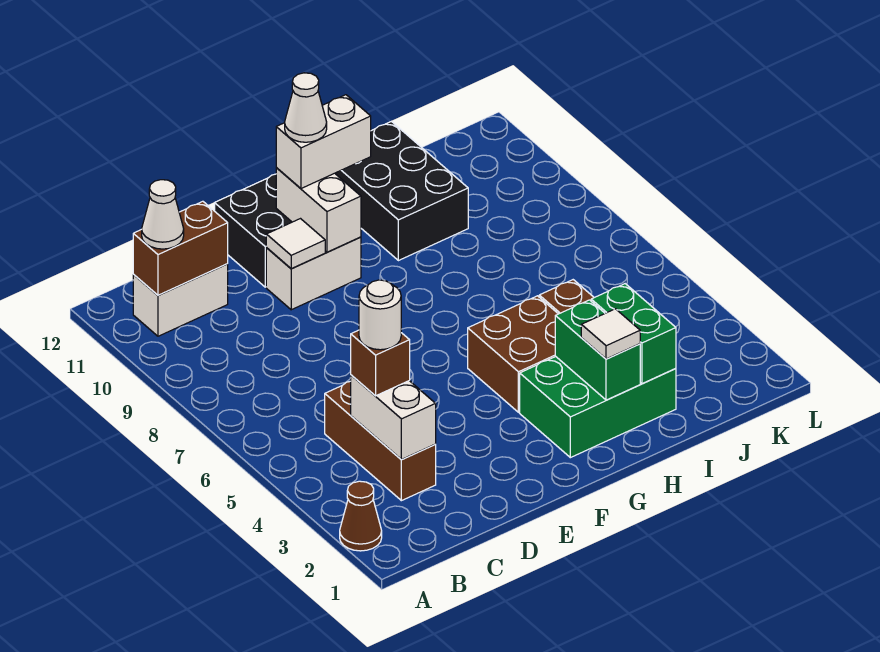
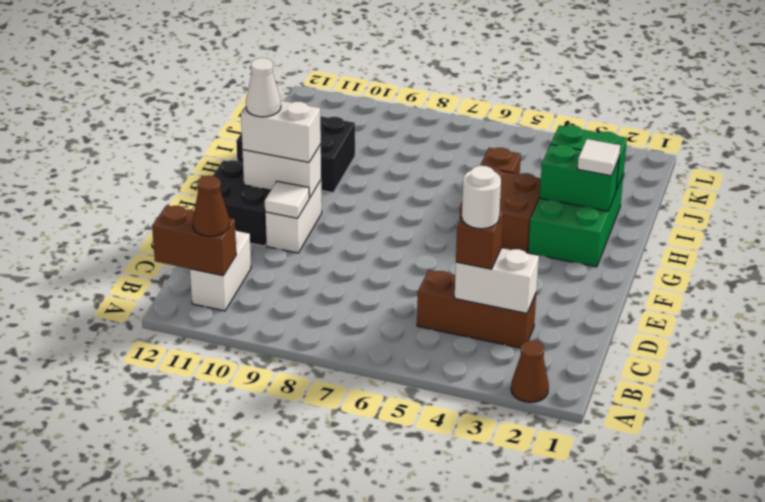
brown 1x2 brick [133,201,228,295] -> brown 1x2 brick turned to [152,205,236,276]
white 1x1 cone [142,180,184,249] -> brown 1x1 cone [193,176,229,236]
white 1x2 brick [276,95,371,188] -> white 1x2 brick turned to [241,101,321,162]

